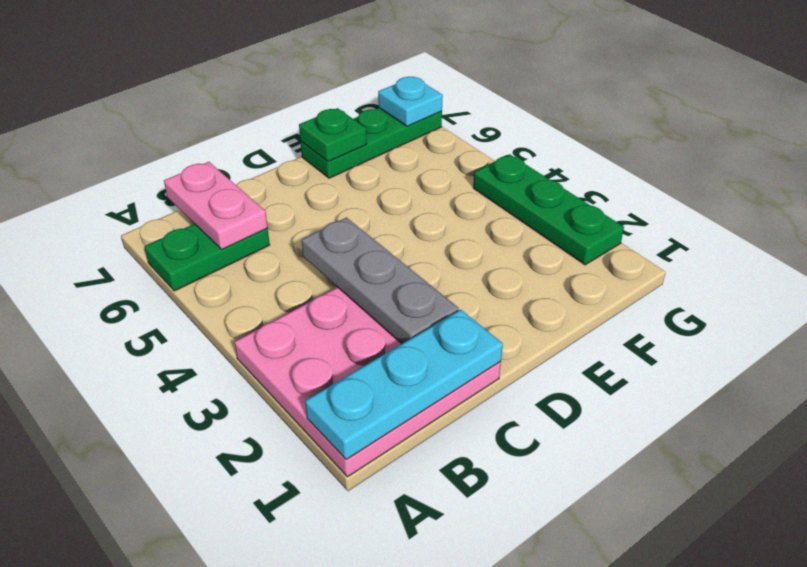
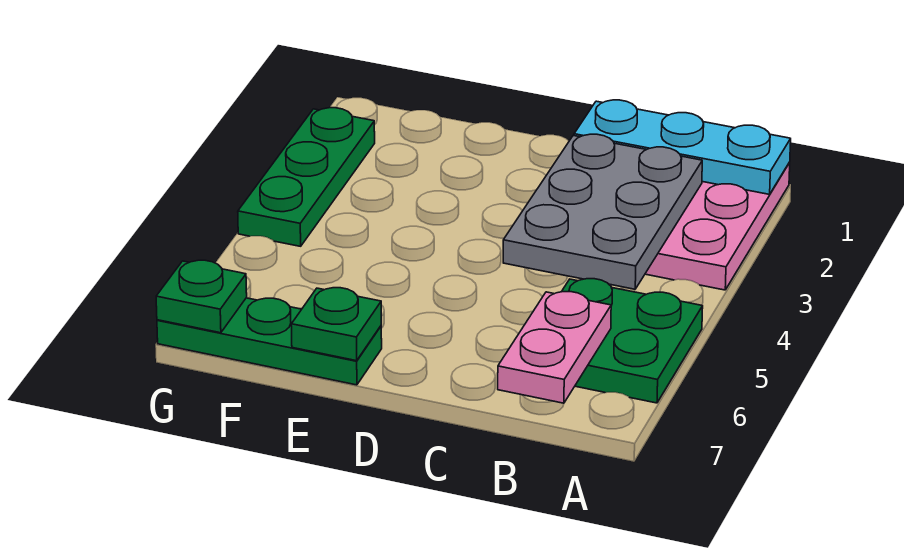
green 1x2 plate [144,224,270,291] -> green 2x2 plate [562,279,703,403]
grey 1x3 plate [302,218,459,344] -> grey 2x3 plate [503,134,702,289]
cyan 1x1 plate [378,77,443,126] -> green 1x1 plate [156,260,247,333]

